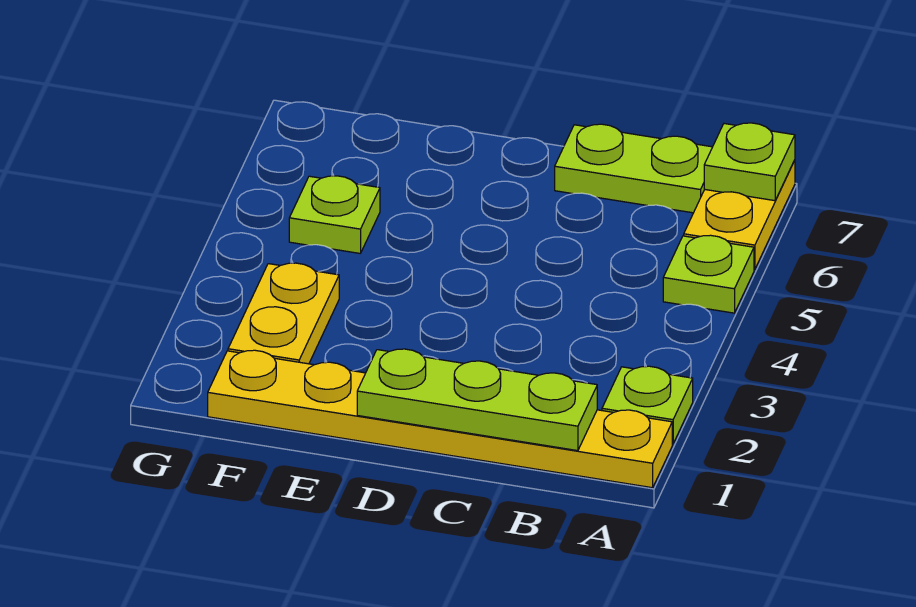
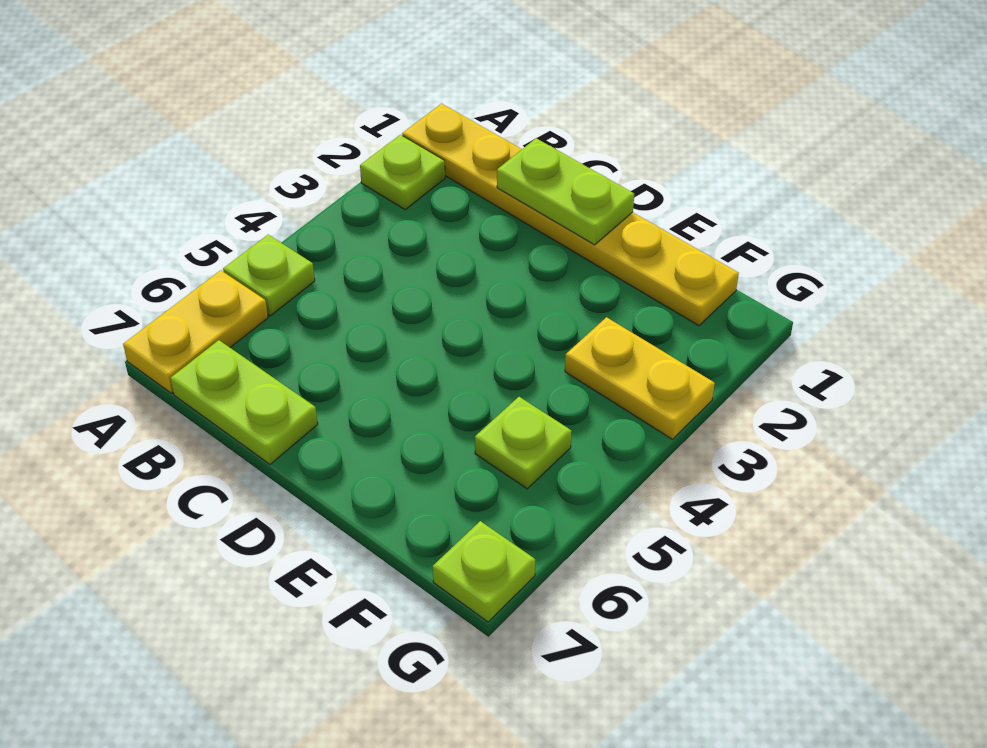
lime 1x1 plate [704,123,795,201] -> lime 1x1 plate moved to [433,521,535,622]
lime 1x3 plate [357,349,597,451] -> lime 1x2 plate [497,138,634,245]
yellow 1x2 plate [228,263,339,364] -> yellow 1x2 plate turned to [565,317,715,439]

